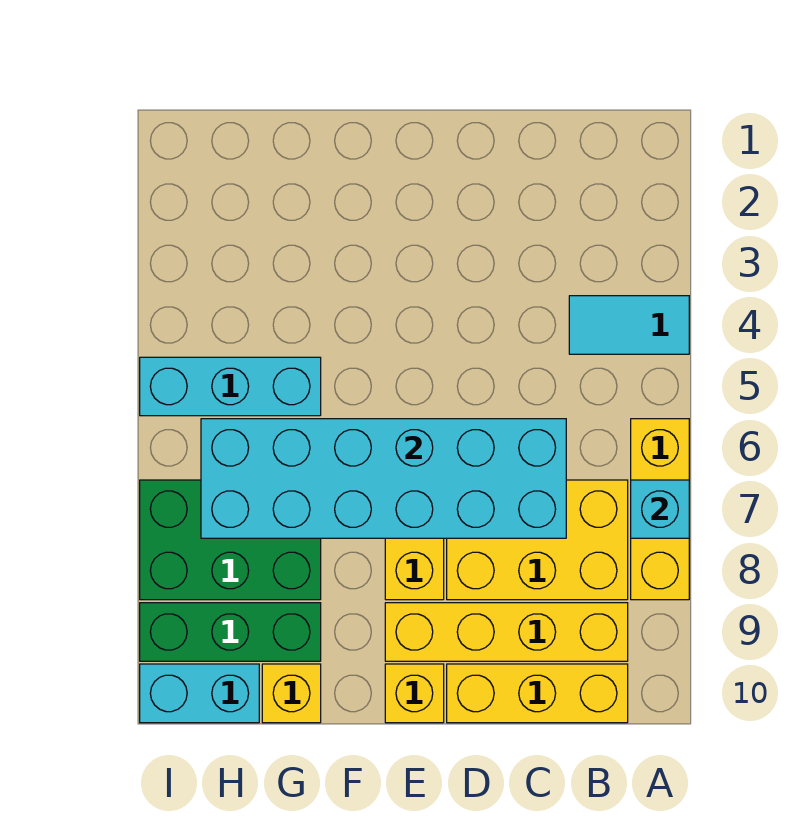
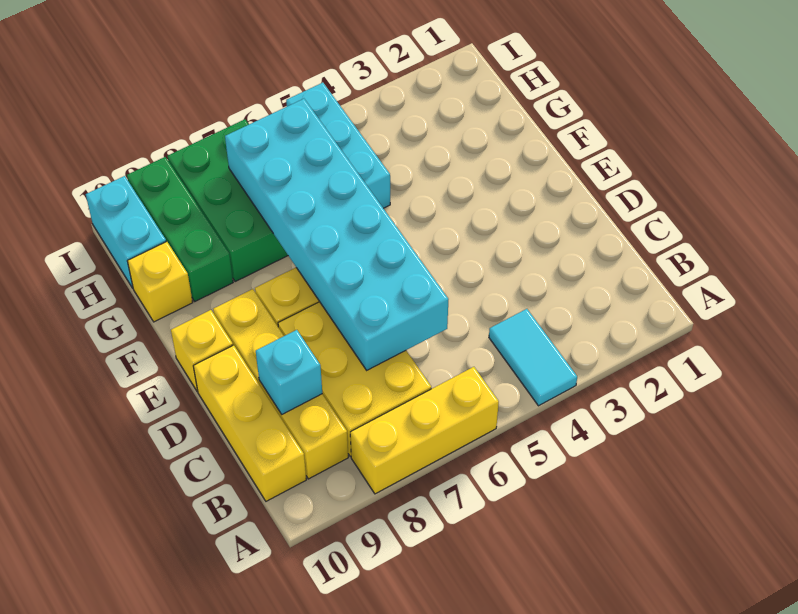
cyan 1x1 brick [631,480,689,538] -> cyan 1x1 brick moved to [256,330,322,414]

